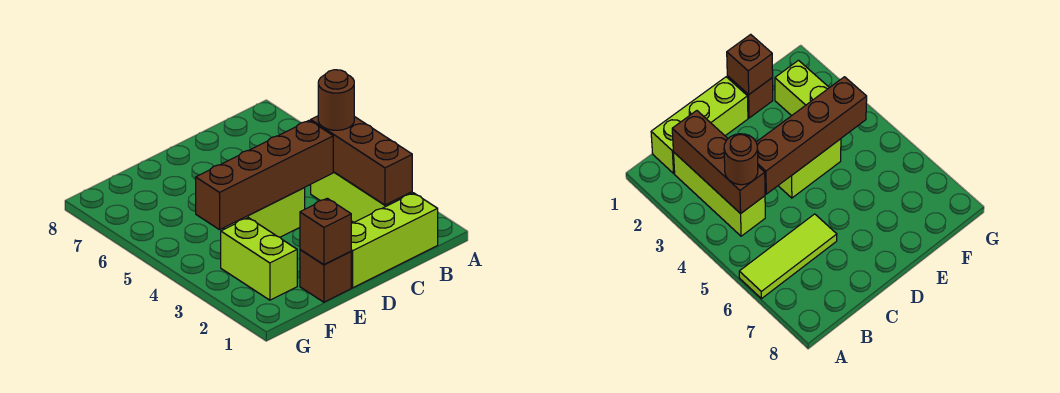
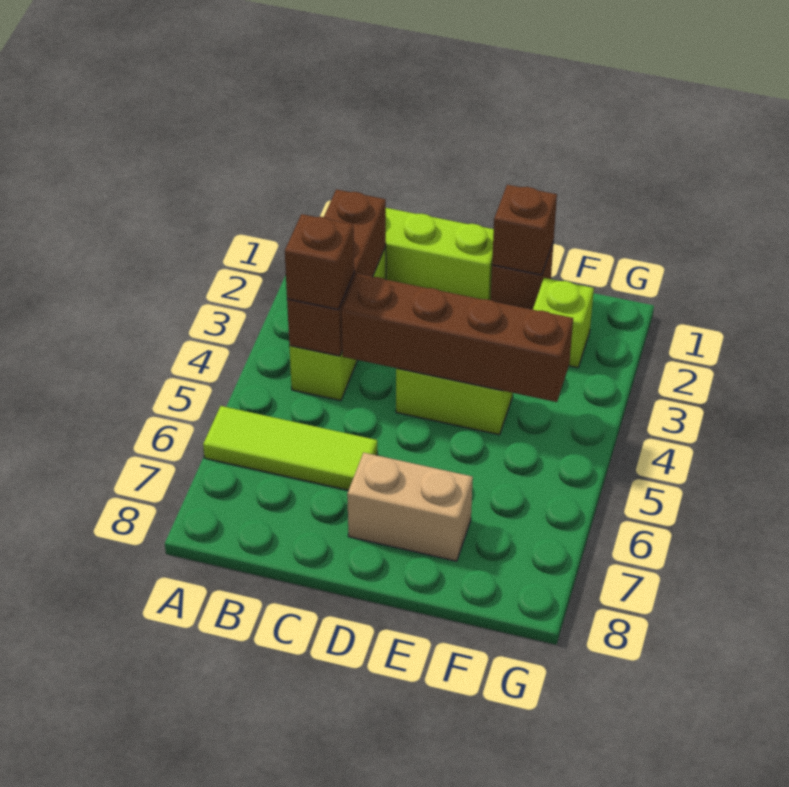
brown 1x1 round brick [318,70,354,130] -> brown 1x1 brick [285,214,354,310]
none -> tan 1x2 brick [347,453,473,561]
lime 1x2 brick [221,218,297,300] -> lime 1x1 brick [533,278,594,368]

